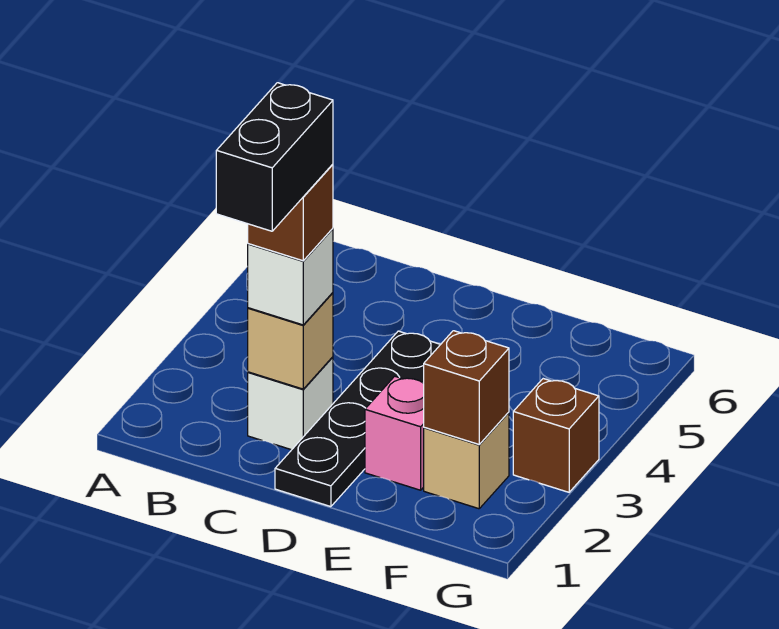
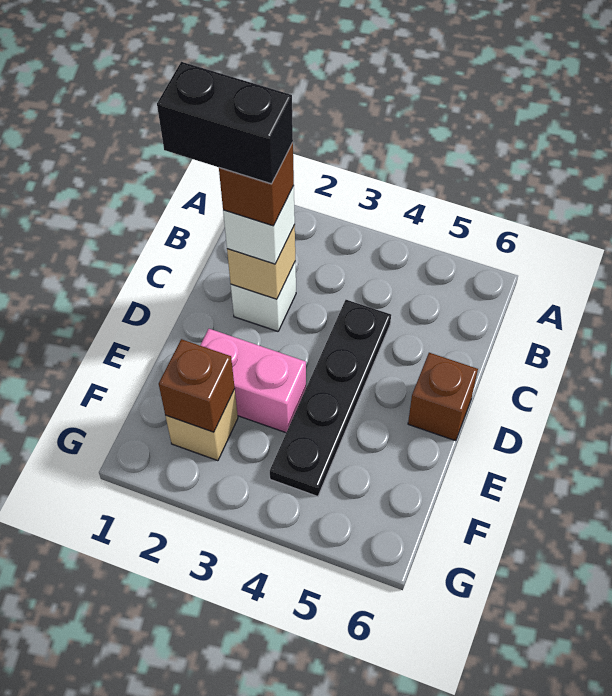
black 1x4 plate [275,331,441,507] -> black 1x4 plate turned to [270,300,391,496]
pink 1x1 brick [365,376,424,490] -> pink 1x2 brick [200,329,306,433]
brown 1x1 brick [513,379,599,492] -> brown 1x1 brick moved to [408,353,478,441]

